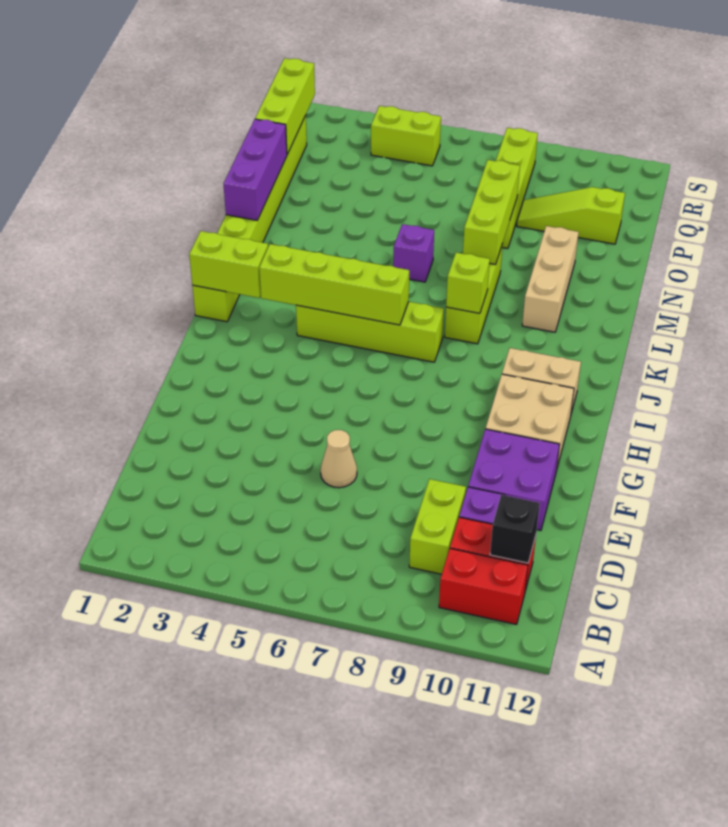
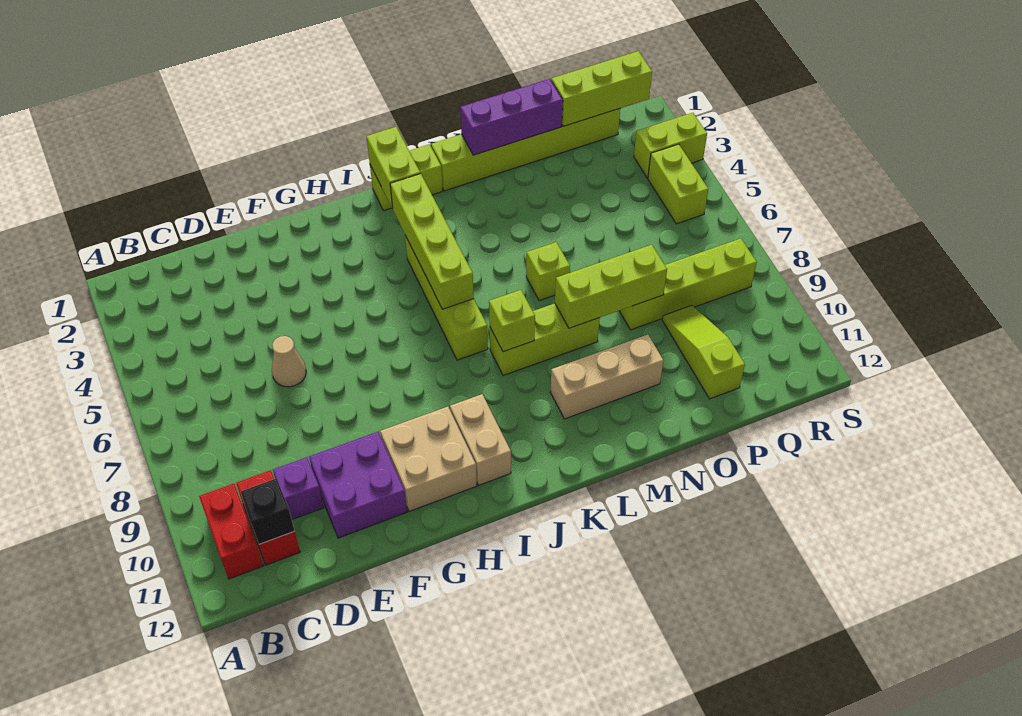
lime 1x2 brick [409,479,466,574] -> lime 1x2 brick moved to [634,113,707,178]
purple 1x1 brick [393,224,434,282] -> lime 1x1 brick [526,242,570,301]

